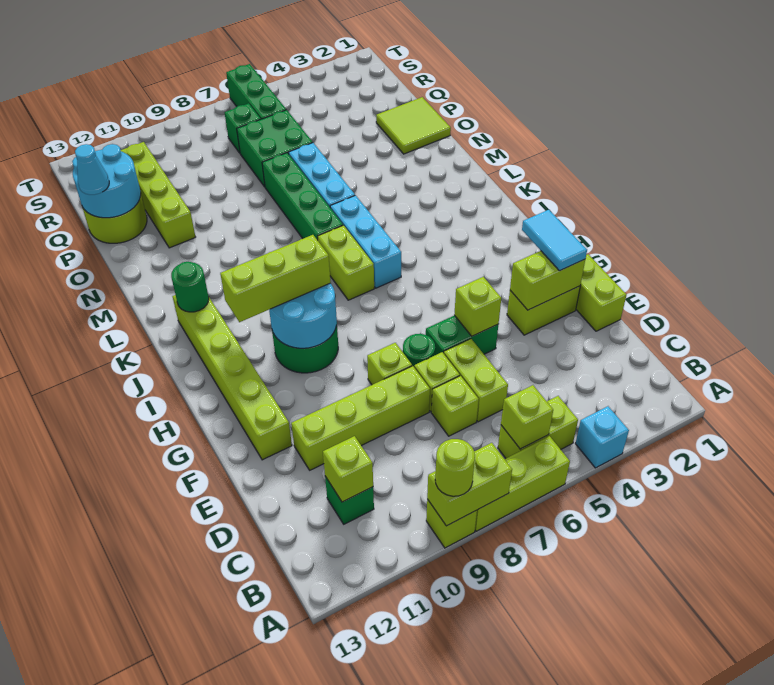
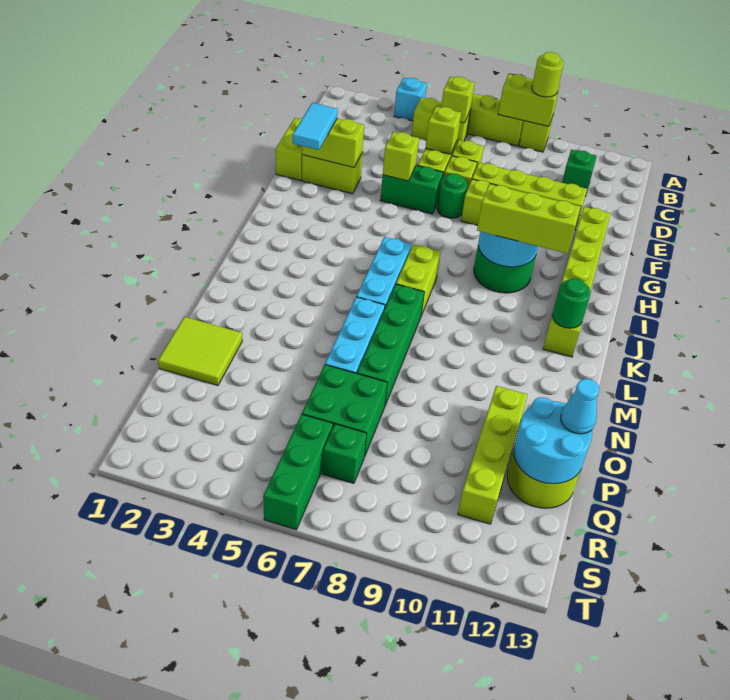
lime 1x1 brick [323,436,373,502] -> lime 1x1 brick moved to [425,107,461,154]

